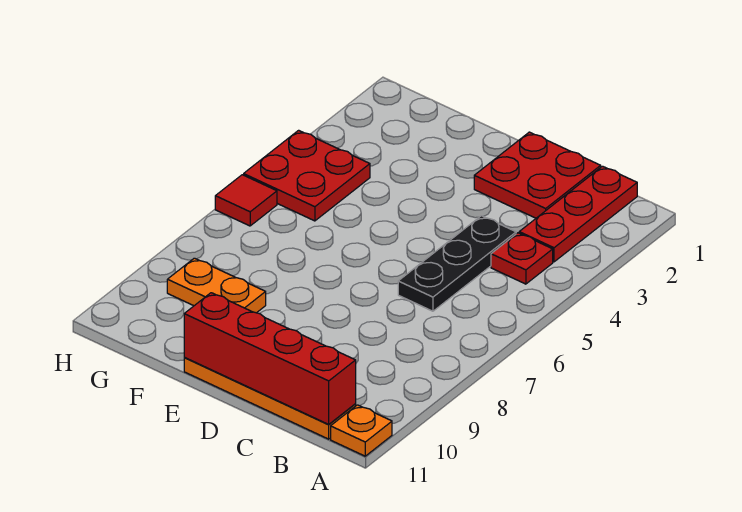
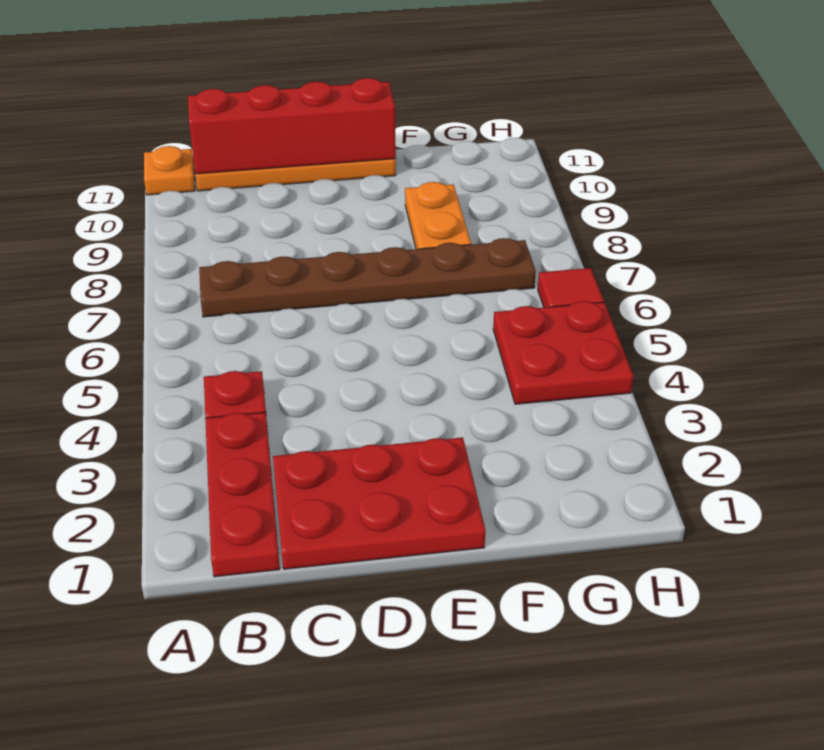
none -> brown 1x6 plate [199,238,536,317]
red 2x2 plate [474,132,601,218] -> red 2x3 plate [273,437,485,569]
black 1x3 plate [398,216,516,311] -> none
orange 1x2 plate [167,258,266,313] -> orange 1x2 plate turned to [405,182,471,249]

